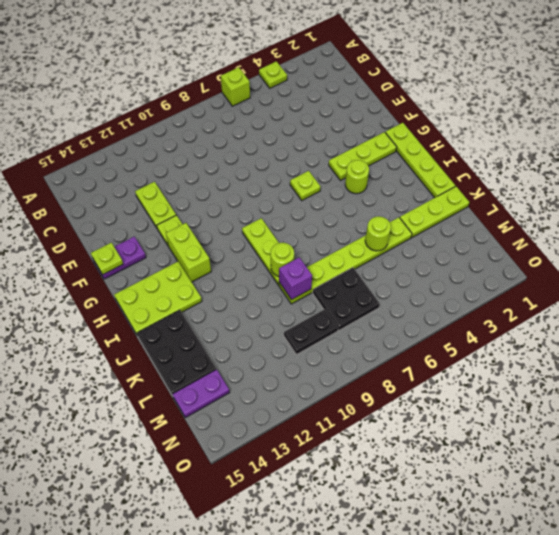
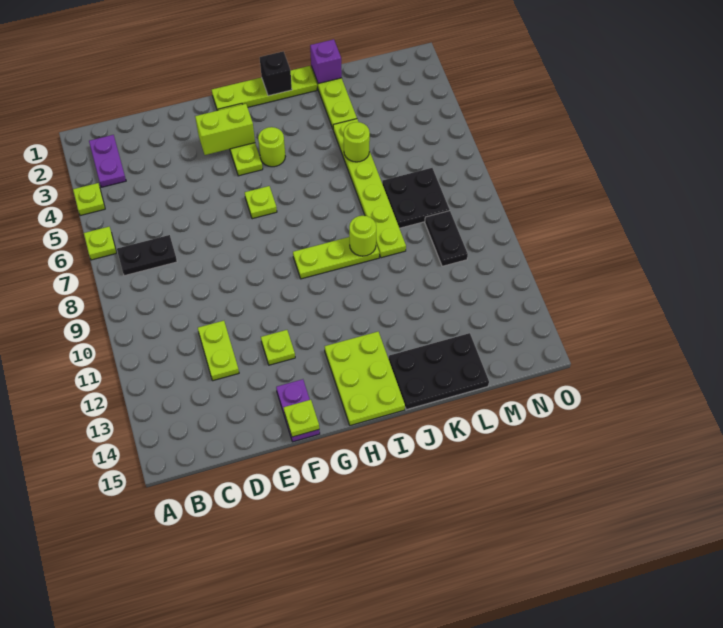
lime 1x1 brick [221,67,250,106] -> lime 1x1 plate [84,227,117,260]
none -> black 1x2 plate [117,235,177,276]
lime 1x2 plate [135,182,176,228] -> lime 1x2 plate turned to [198,321,239,381]
lime 1x2 brick [166,223,211,282] -> lime 1x2 brick moved to [195,104,255,155]
none -> black 1x1 brick [260,51,292,96]
purple 1x1 brick [279,257,312,300] -> purple 1x1 brick moved to [310,39,342,84]
purple 1x2 plate [172,369,230,418] -> purple 1x2 plate moved to [89,135,126,187]

